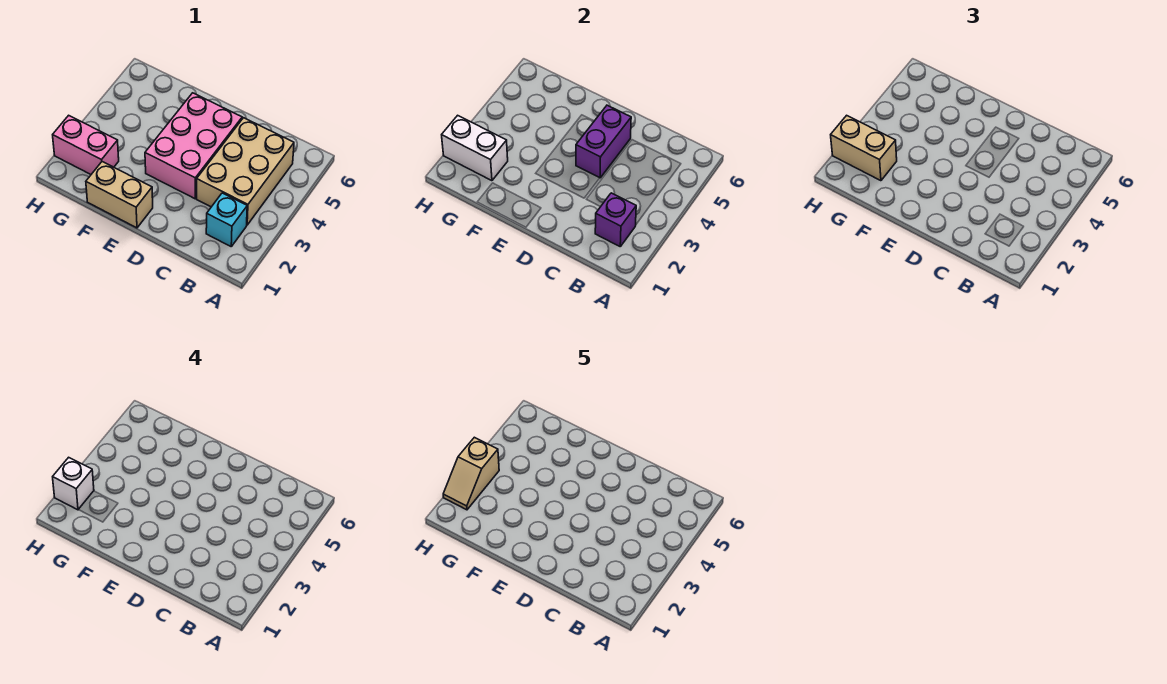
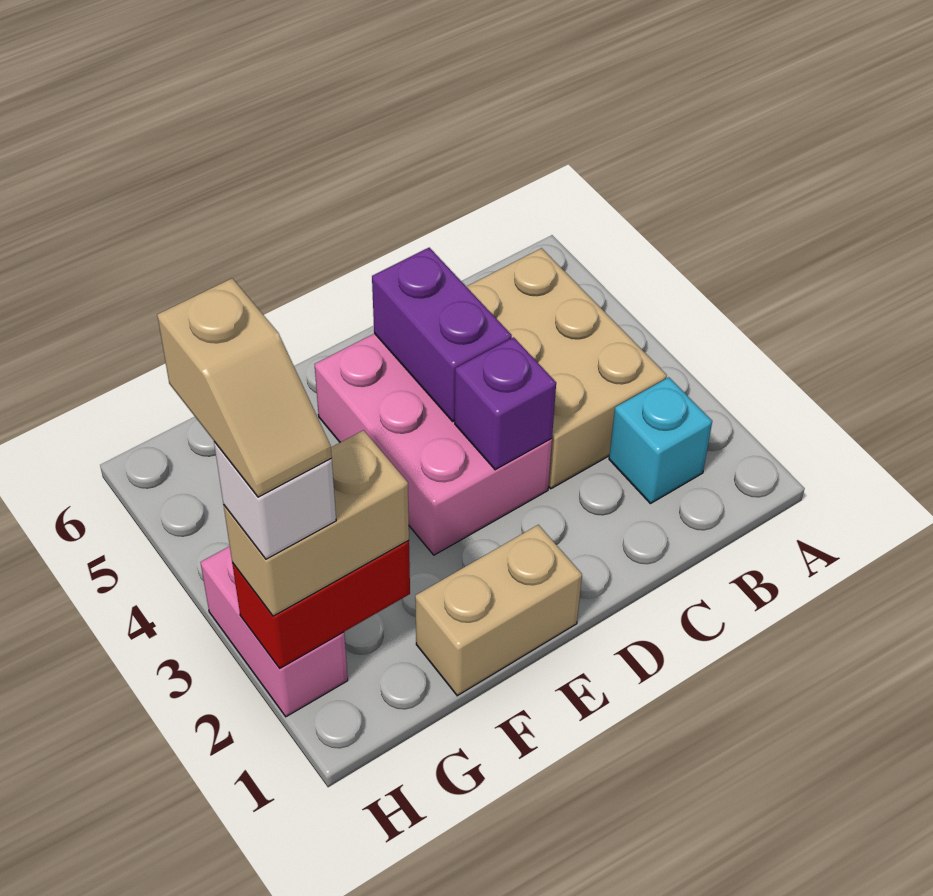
purple 1x1 brick [595,193,636,246] -> purple 1x1 brick moved to [455,337,556,470]
pink 1x2 brick [53,115,119,174] -> pink 1x2 brick turned to [201,546,348,717]
white 1x2 brick [442,115,508,181] -> red 1x2 brick [232,540,410,668]

